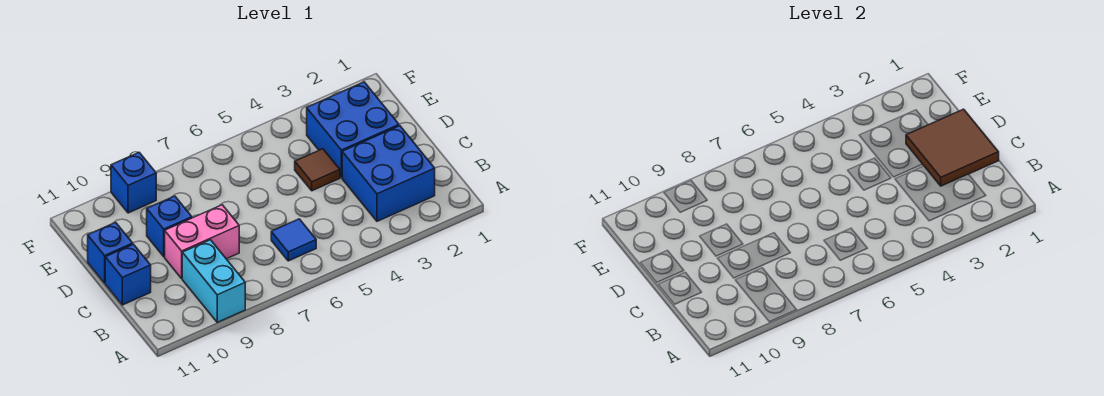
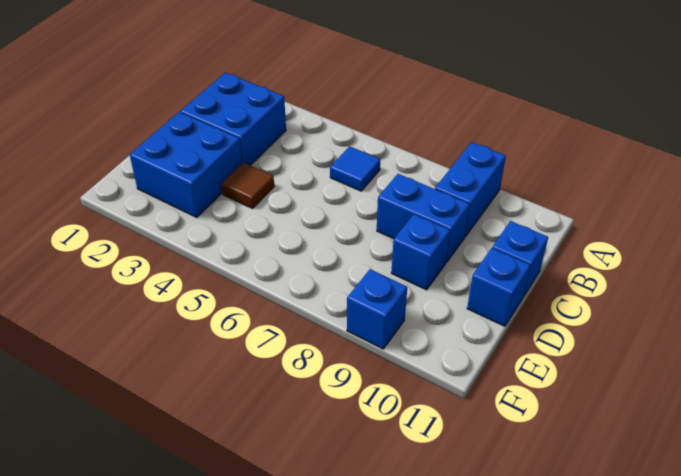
cyan 1x2 brick [182,240,245,322] -> blue 1x2 brick [435,142,506,237]
brown 2x2 tile [906,109,999,186] -> none
pink 1x2 brick [165,205,239,278] -> blue 1x2 brick [377,174,470,262]

